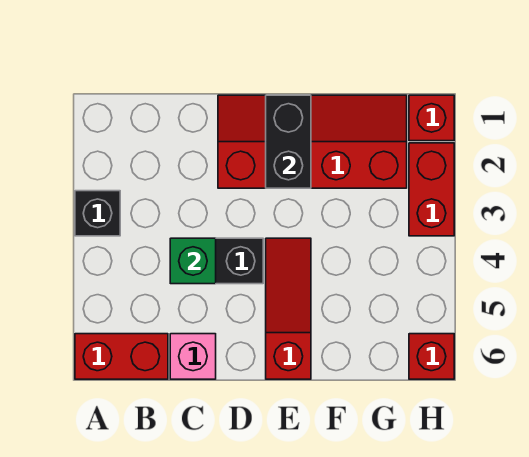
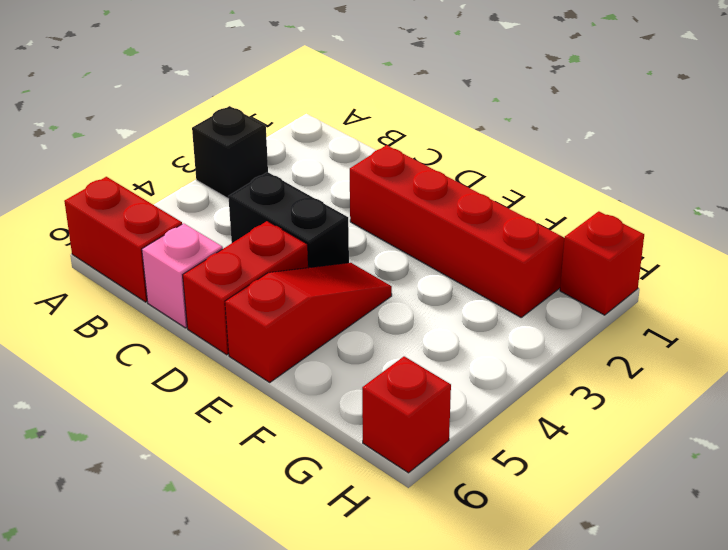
green 1x1 brick [170,238,216,284] -> none
black 1x2 brick [266,95,311,188] -> none
red 1x2 brick [409,143,454,236] -> red 1x2 brick moved to [183,221,308,355]

